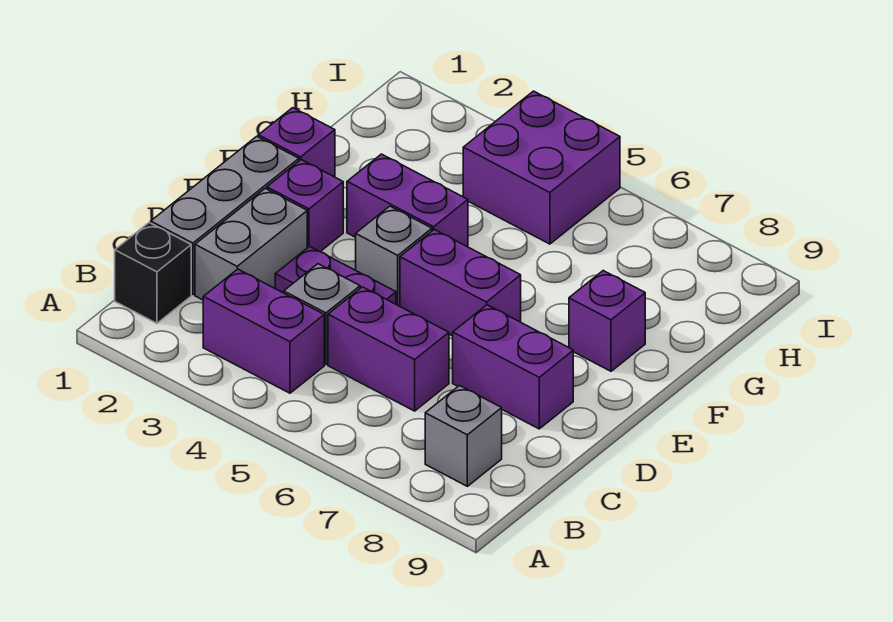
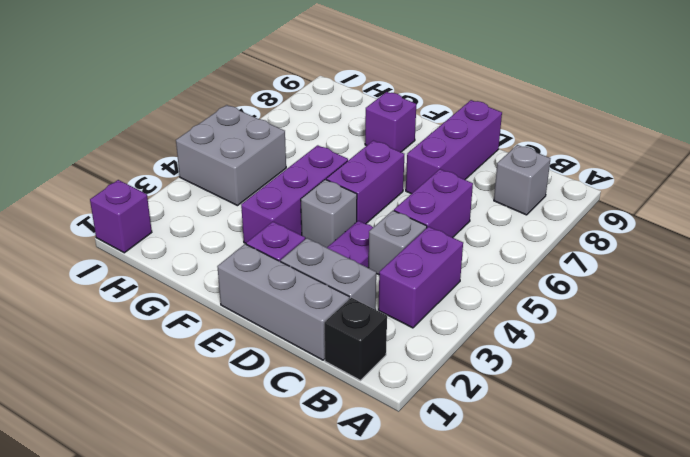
purple 1x2 brick [453,305,573,429] -> purple 1x3 brick [406,100,502,194]
purple 1x1 brick [258,108,335,177] -> purple 1x1 brick moved to [90,180,152,253]
purple 1x2 brick [347,154,468,247] -> purple 1x3 brick [241,145,348,243]
purple 2x2 brick [463,91,620,244] -> grey 2x2 brick [176,105,286,206]

